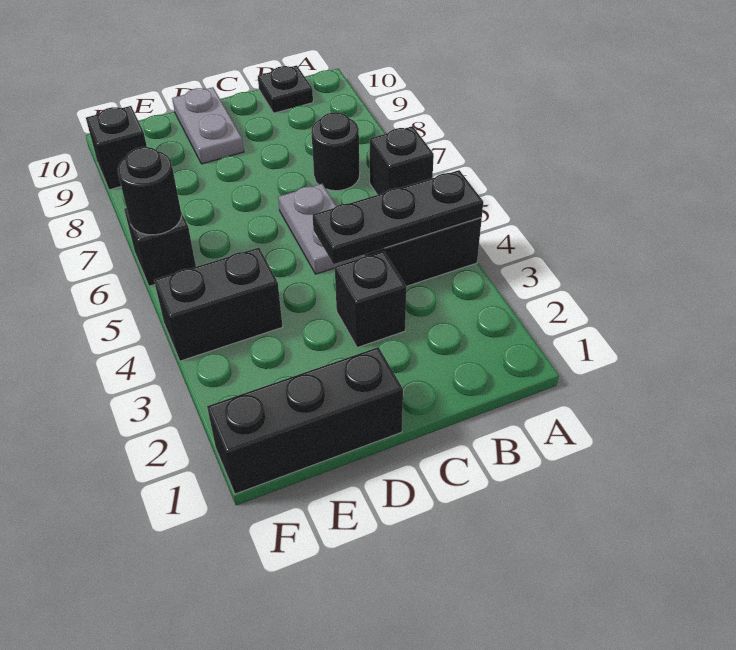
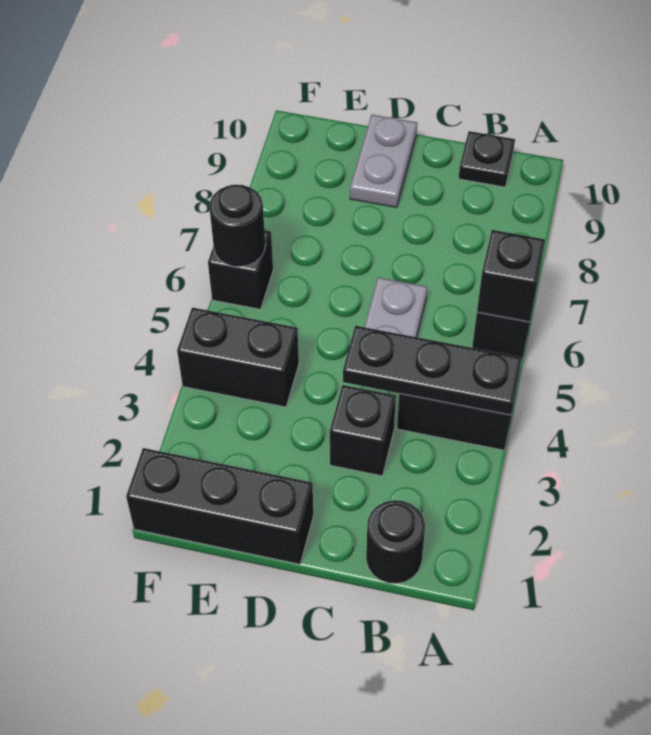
black 1x1 round brick [311,112,360,191] -> black 1x1 round brick moved to [366,500,425,584]
black 1x1 brick [86,106,147,190] -> black 1x1 brick moved to [477,230,545,322]

